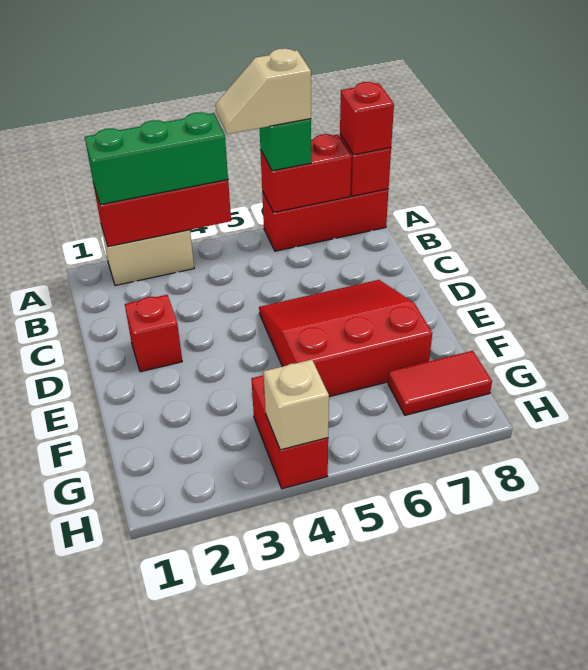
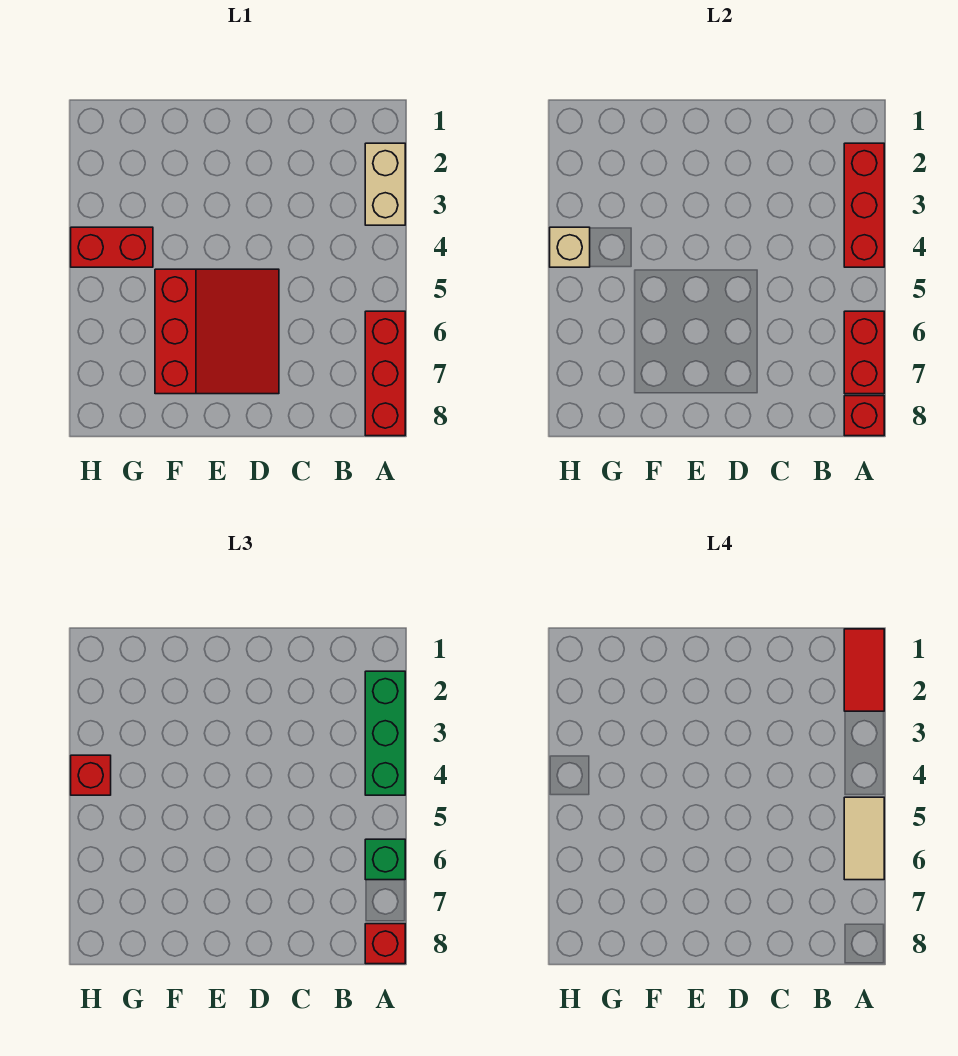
tan 1x2 slope [216,48,311,134] -> tan 1x2 tile [844,797,884,880]
red 1x1 brick [125,295,182,372] -> red 1x1 brick moved to [71,755,111,795]
red 1x2 tile [388,351,492,415] -> red 1x2 tile moved to [844,629,884,711]

